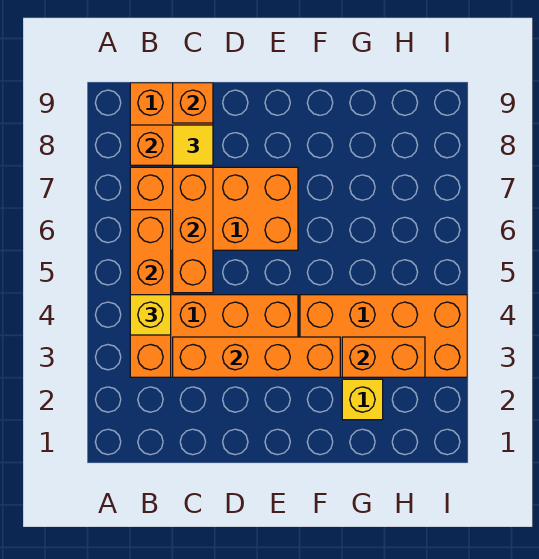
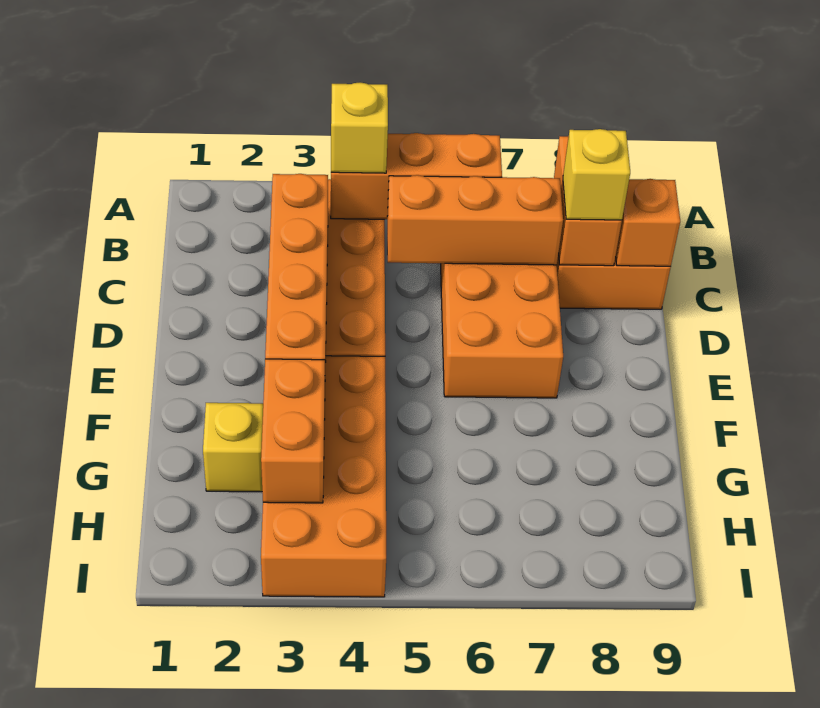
orange 1x4 brick [130,210,171,377] -> orange 1x3 brick [331,133,502,219]
yellow 1x1 tile [173,125,213,165] -> yellow 1x1 brick [563,129,630,220]

